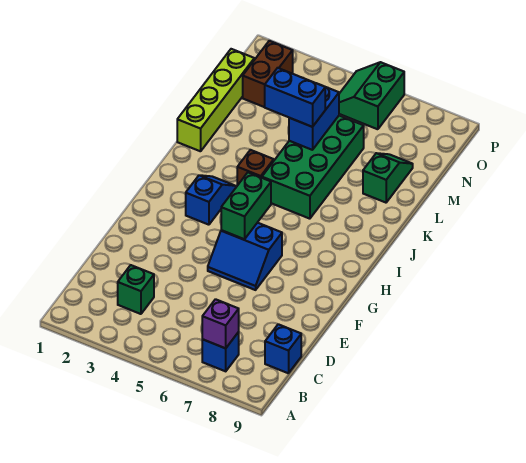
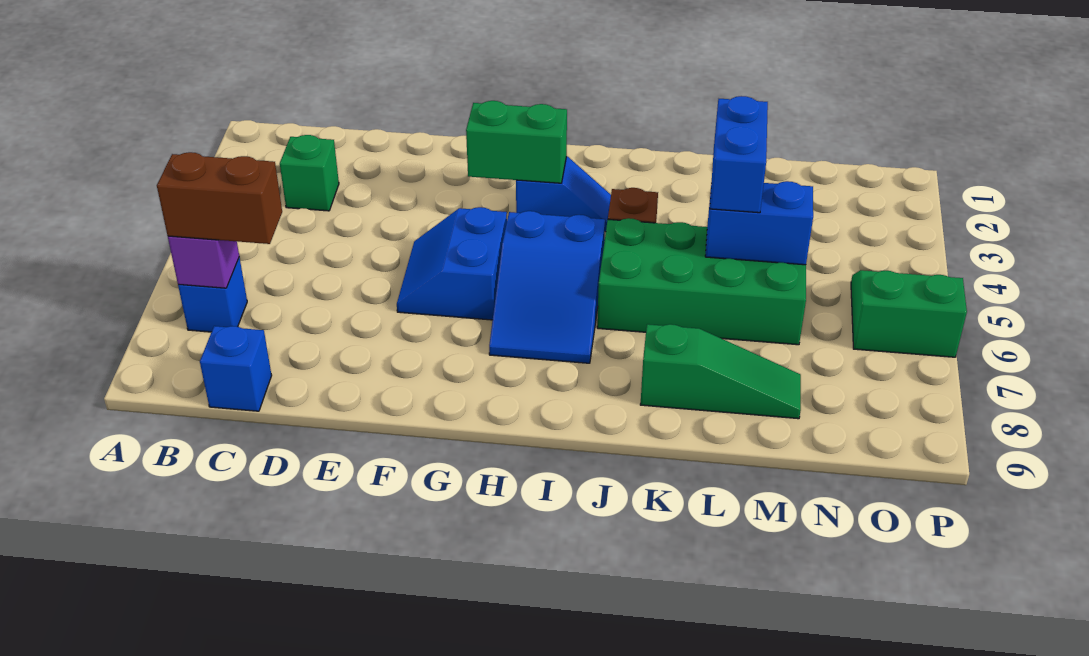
green 1x2 brick [221,173,271,239] -> green 1x2 brick moved to [466,101,567,183]
none -> blue 2x3 slope [489,211,605,363]
lime 1x4 brick [177,49,254,151] -> none
green 1x2 slope [363,153,413,203] -> green 1x3 slope [640,324,801,419]
brown 1x2 brick [243,41,293,107] -> brown 1x2 brick moved to [157,152,282,244]

